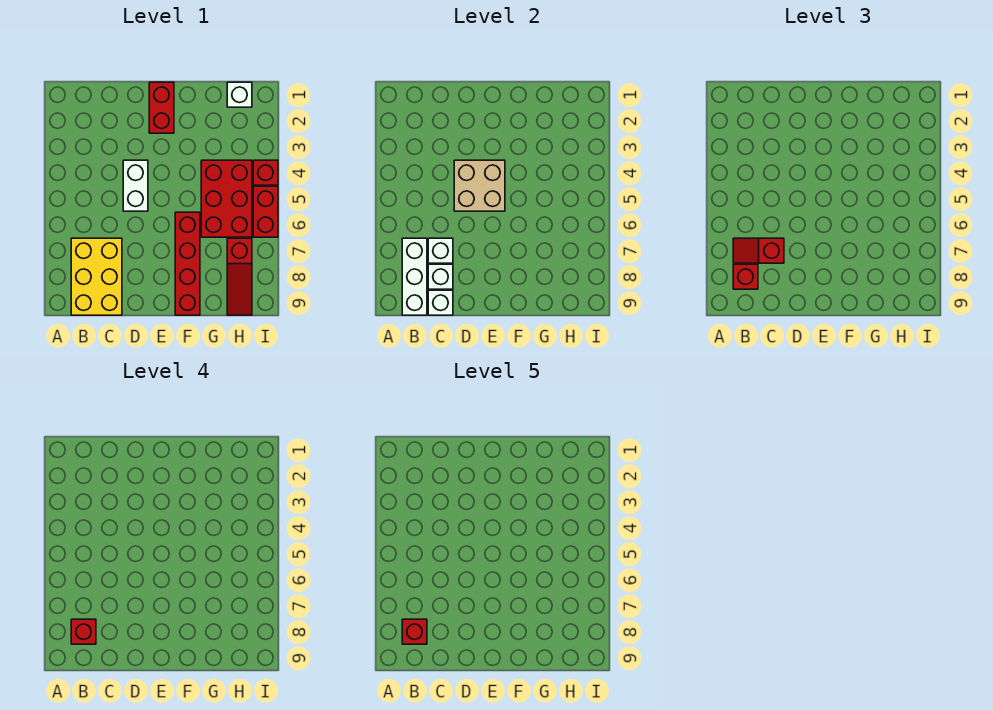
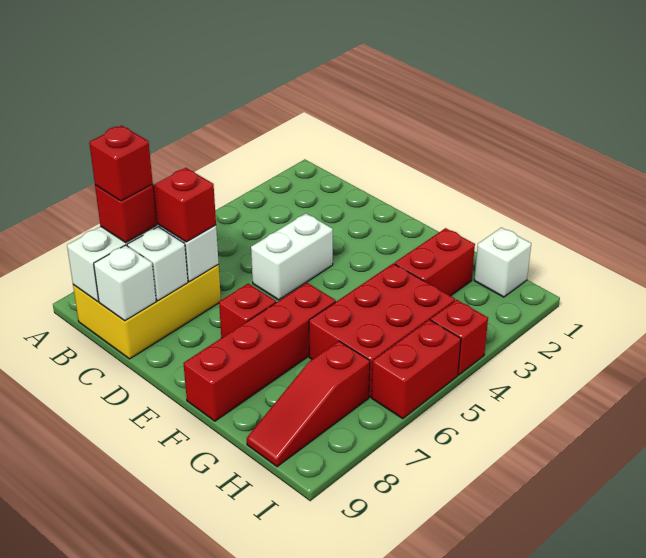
red 1x1 brick [402,619,427,644] -> red 1x1 brick moved to [219,283,276,338]
tan 2x2 brick [454,160,505,211] -> none
red 1x2 brick [149,82,174,133] -> red 1x2 brick moved to [395,228,475,296]

